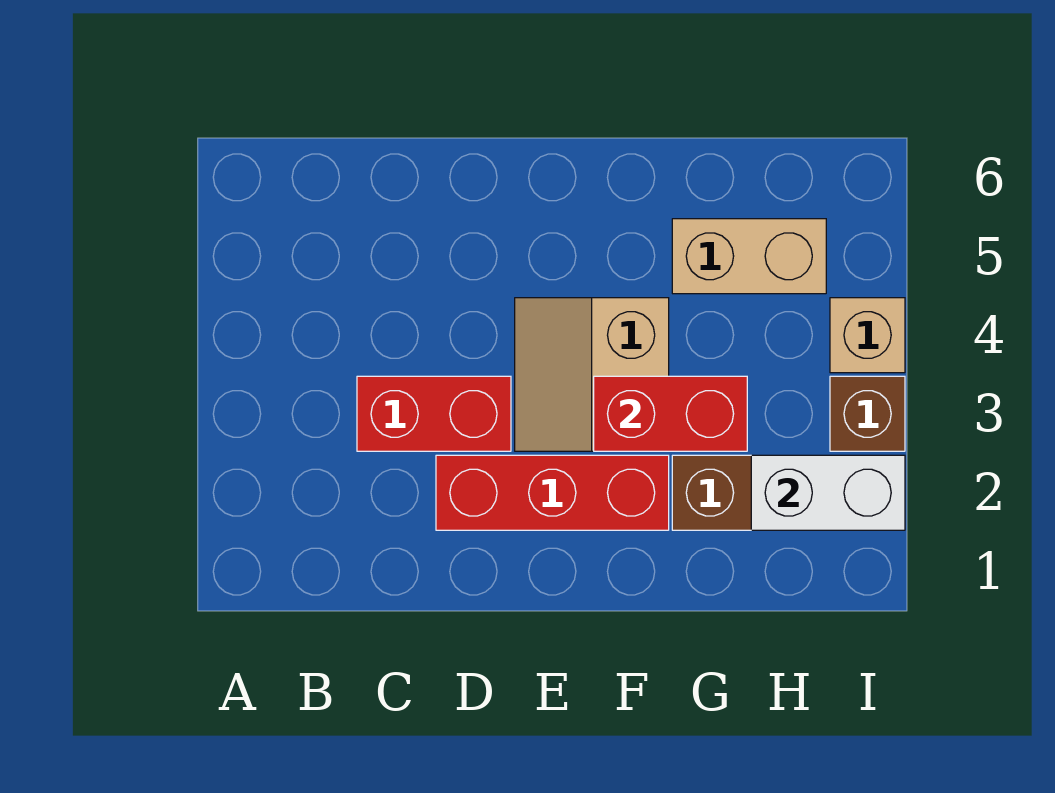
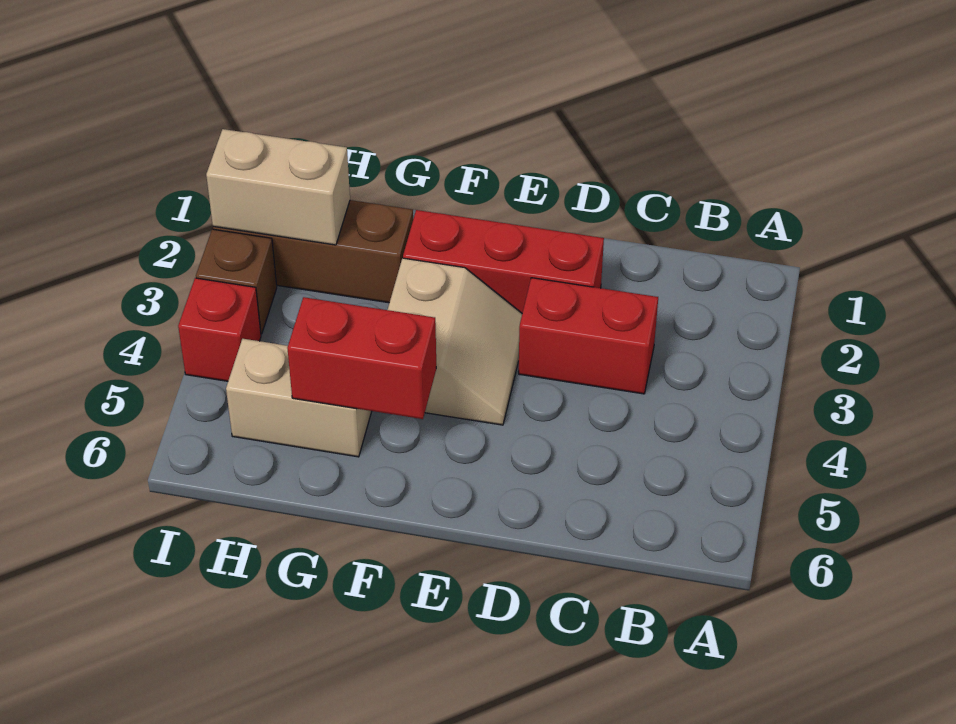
red 1x2 brick [594,376,747,451] -> red 1x2 brick moved to [287,297,436,419]
white 1x2 brick [751,455,905,530] -> tan 1x2 brick [206,129,350,245]
tan 1x1 brick [830,298,905,373] -> red 1x1 brick [178,278,261,381]

